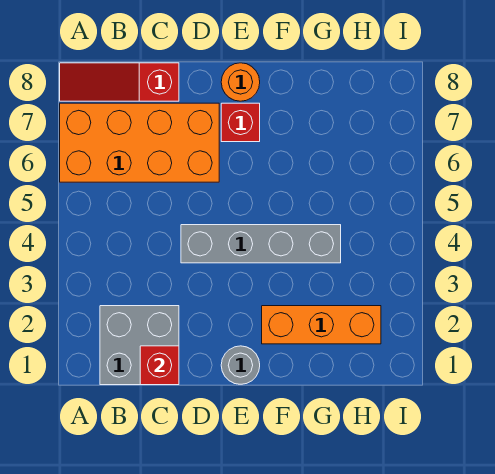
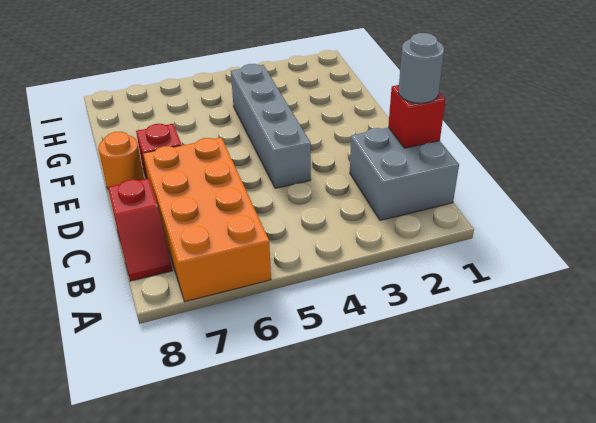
red 1x3 slope [60,63,179,101] -> red 1x2 slope [108,178,172,281]
grey 1x1 round brick [221,346,260,384] -> grey 1x1 round brick moved to [398,33,444,103]
orange 1x3 brick [262,306,381,344] -> none

